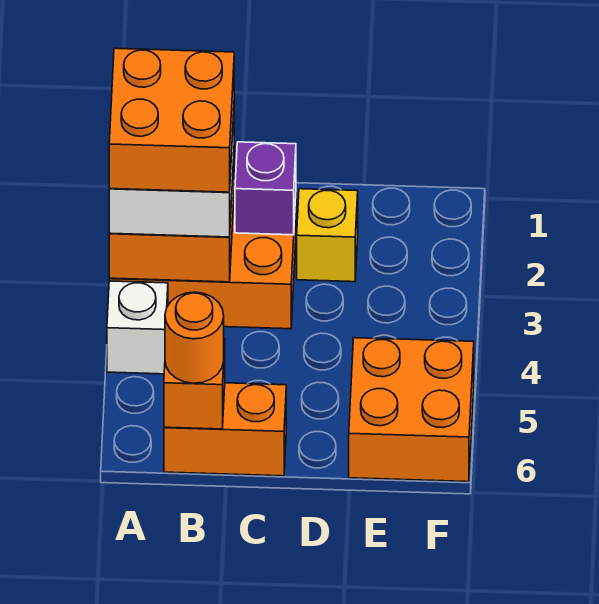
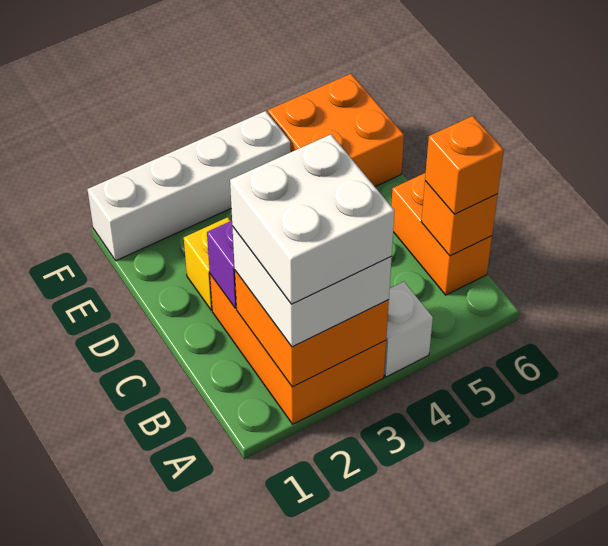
orange 2x2 brick [109,48,234,192] -> white 2x2 brick [230,134,395,304]
orange 1x1 round brick [165,292,224,383] -> orange 1x1 brick [425,116,504,214]
none -> white 1x4 brick [87,111,291,261]

